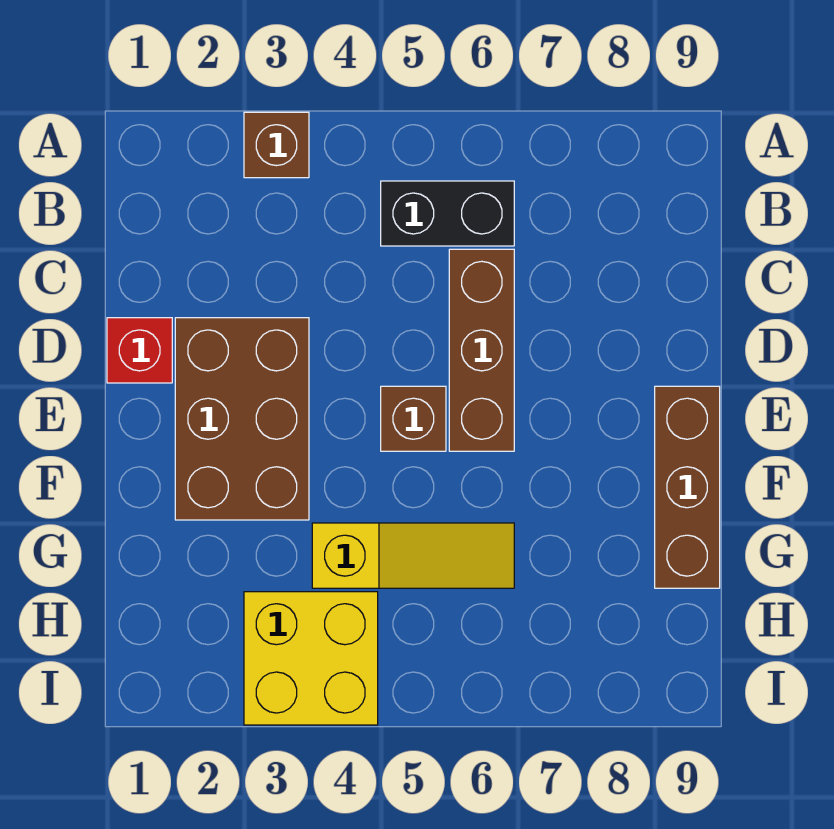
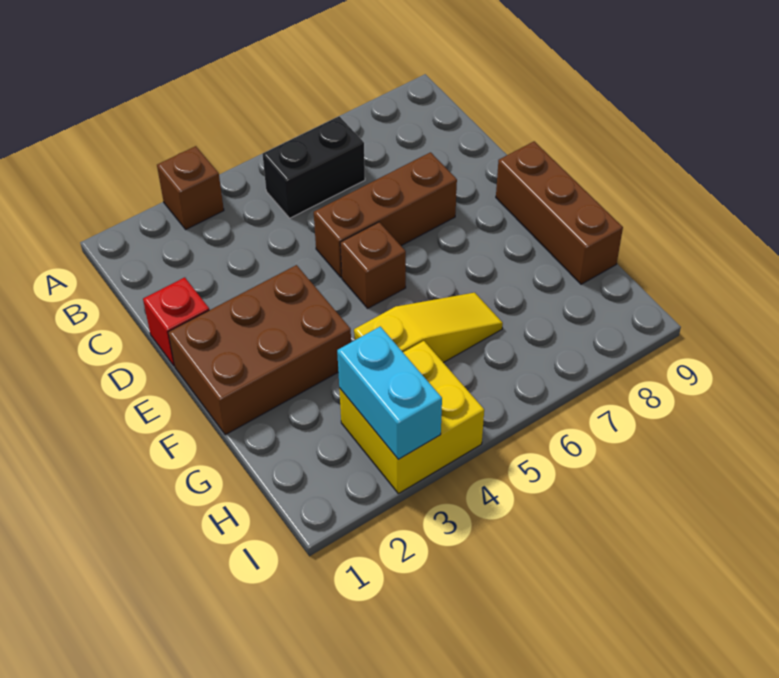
brown 1x3 brick [449,249,514,451] -> brown 1x3 brick turned to [314,152,457,277]
brown 2x3 brick [175,318,309,520] -> brown 2x3 brick turned to [168,265,351,435]
none -> cyan 1x2 brick [337,327,442,459]

